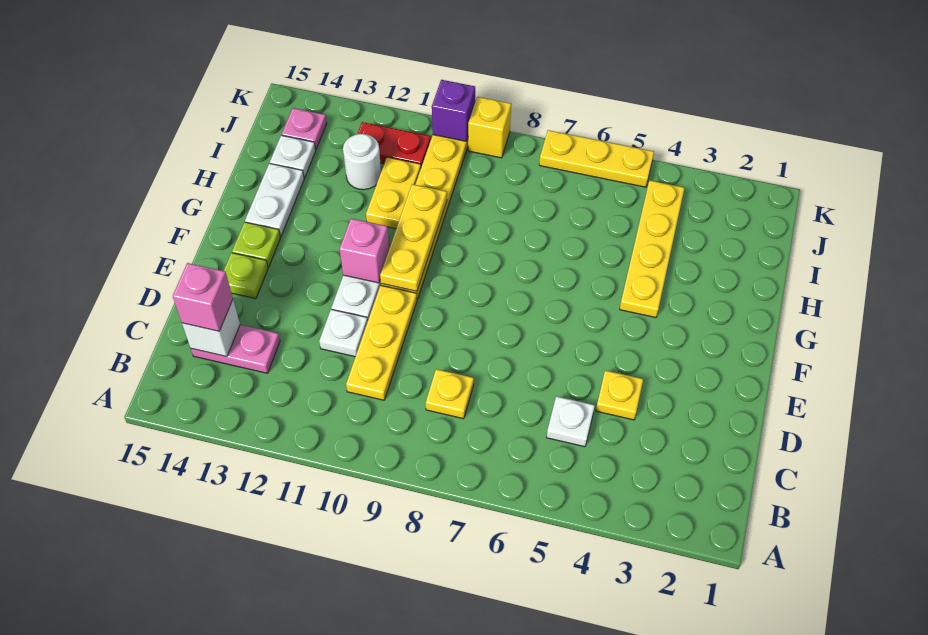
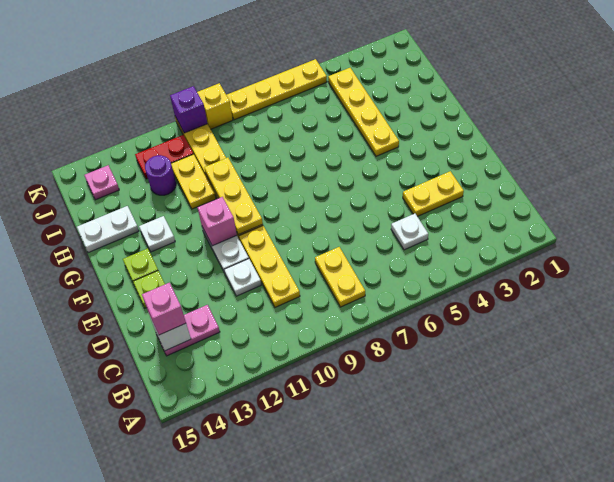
yellow 1x1 plate [426,369,474,419] -> yellow 1x2 plate [315,247,365,307]
yellow 1x1 plate [596,370,643,420] -> yellow 1x2 plate [403,171,464,217]
white 1x2 plate [245,163,304,236] -> white 1x2 plate turned to [77,206,139,253]
white 1x1 round brick [343,134,381,190] -> purple 1x1 round brick [145,155,176,195]
white 1x1 plate [270,135,316,178] -> white 1x1 plate moved to [139,216,175,252]
yellow 1x3 plate [539,130,654,187] -> yellow 1x4 plate [227,59,327,120]

